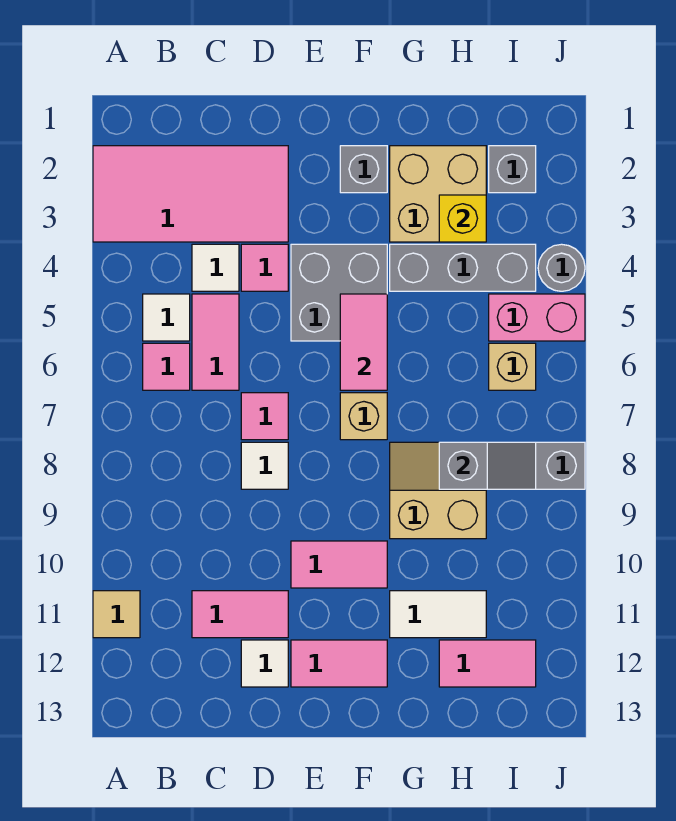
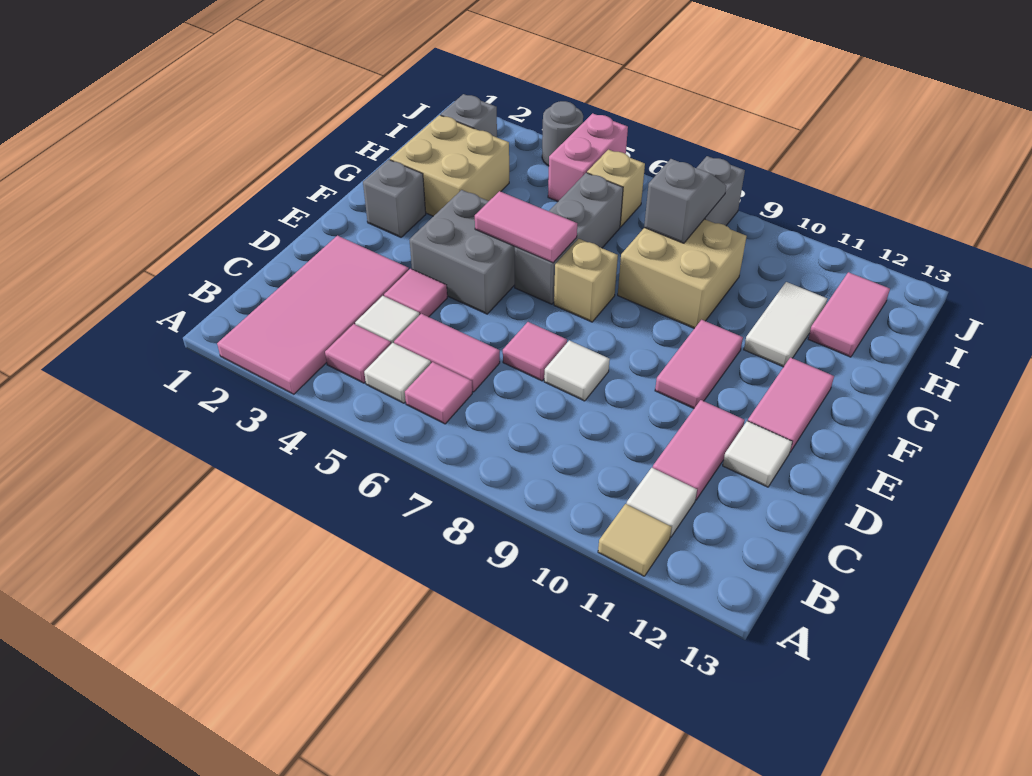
none -> pink 1x1 tile [325,324,391,383]
none -> white 1x1 tile [626,468,697,537]
grey 1x3 brick [390,244,536,291] -> grey 1x3 brick moved to [515,173,623,304]
tan 2x2 slope [390,442,486,539] -> tan 2x2 brick [618,219,747,329]
yellow 1x1 brick [439,195,486,242] -> none

